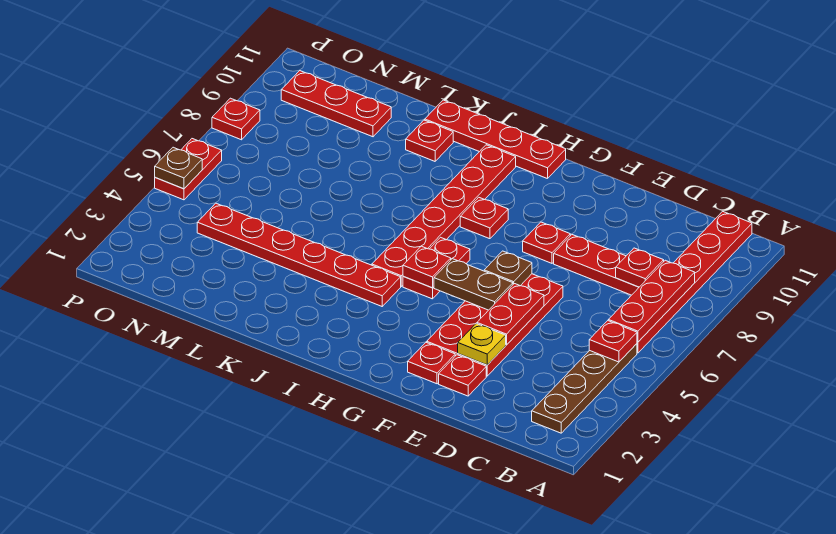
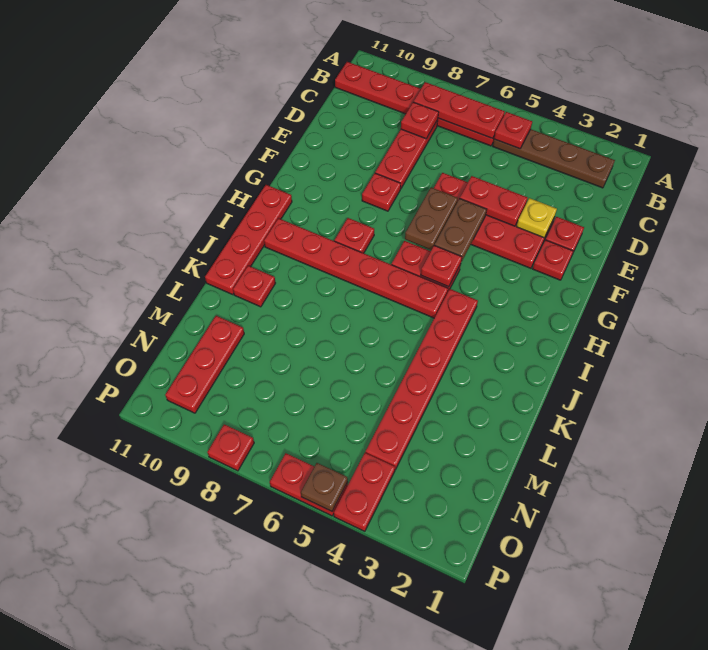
brown 1x1 plate [484,251,532,286] -> brown 1x2 plate [405,187,458,250]
none -> red 1x2 plate [334,453,395,531]

